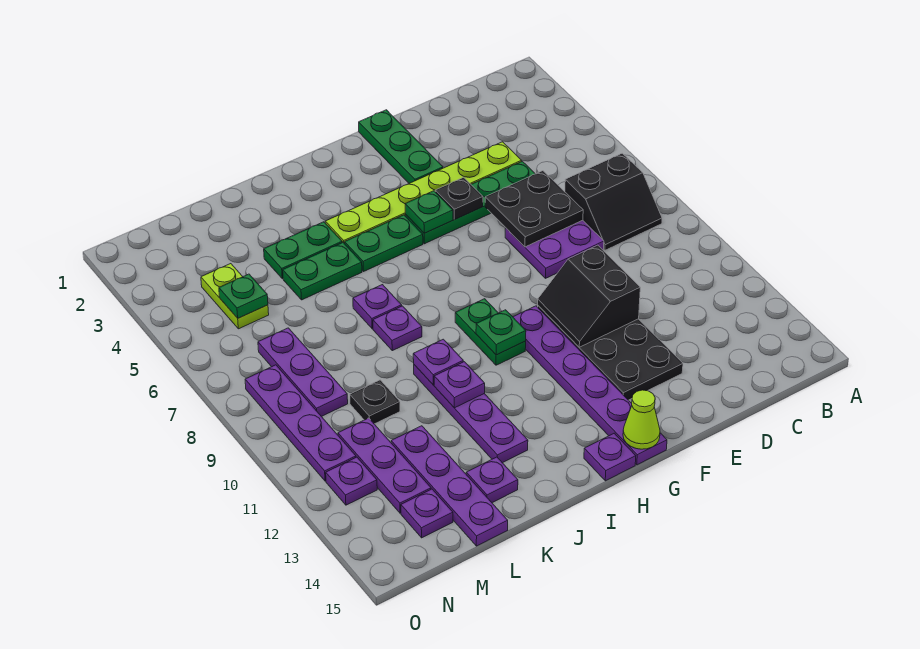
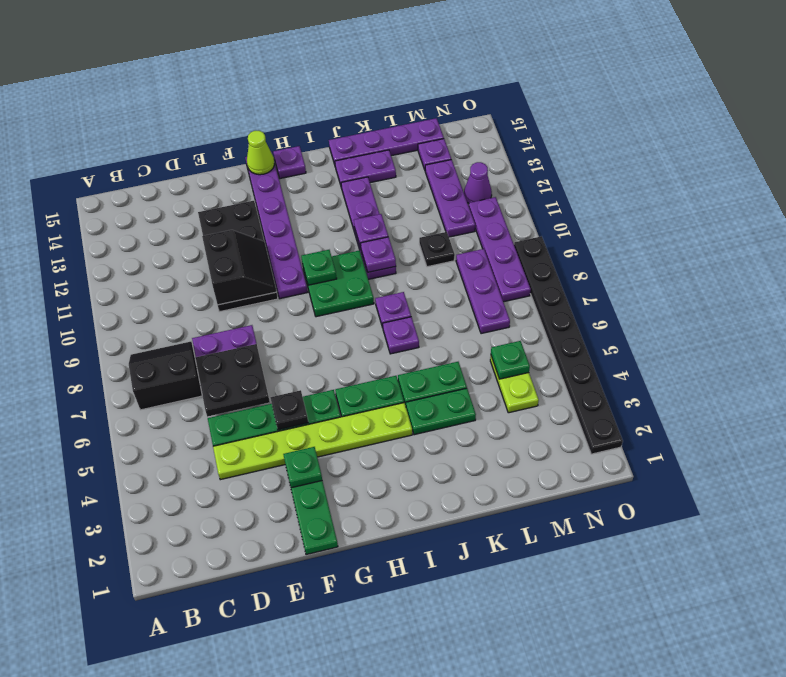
green 1x1 plate [405,191,453,233] -> green 1x1 plate moved to [283,447,322,488]
green 1x2 plate [455,299,526,365] -> green 2x2 plate [303,250,374,317]
purple 1x1 plate [466,457,518,503] -> purple 1x2 plate [335,150,396,188]
purple 1x4 plate [391,426,508,546] -> purple 1x4 plate turned to [329,118,444,165]
purple 1x1 plate [326,457,377,505] -> purple 1x1 cone [464,162,492,203]
none -> black 1x8 plate [514,236,623,454]

